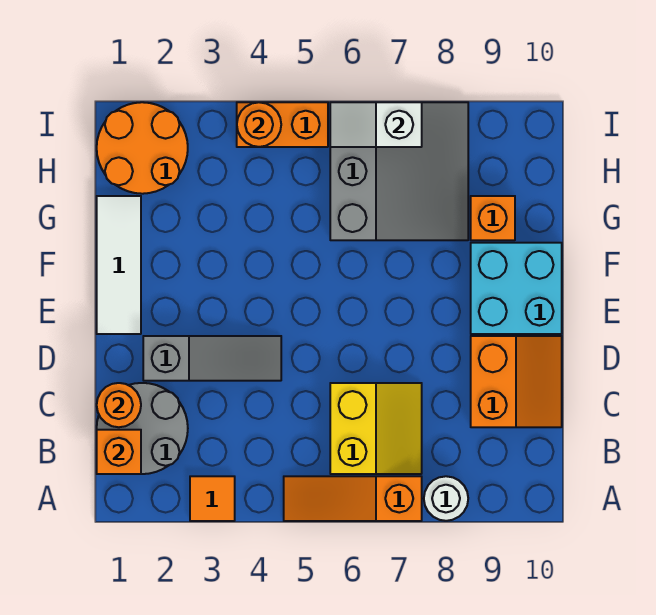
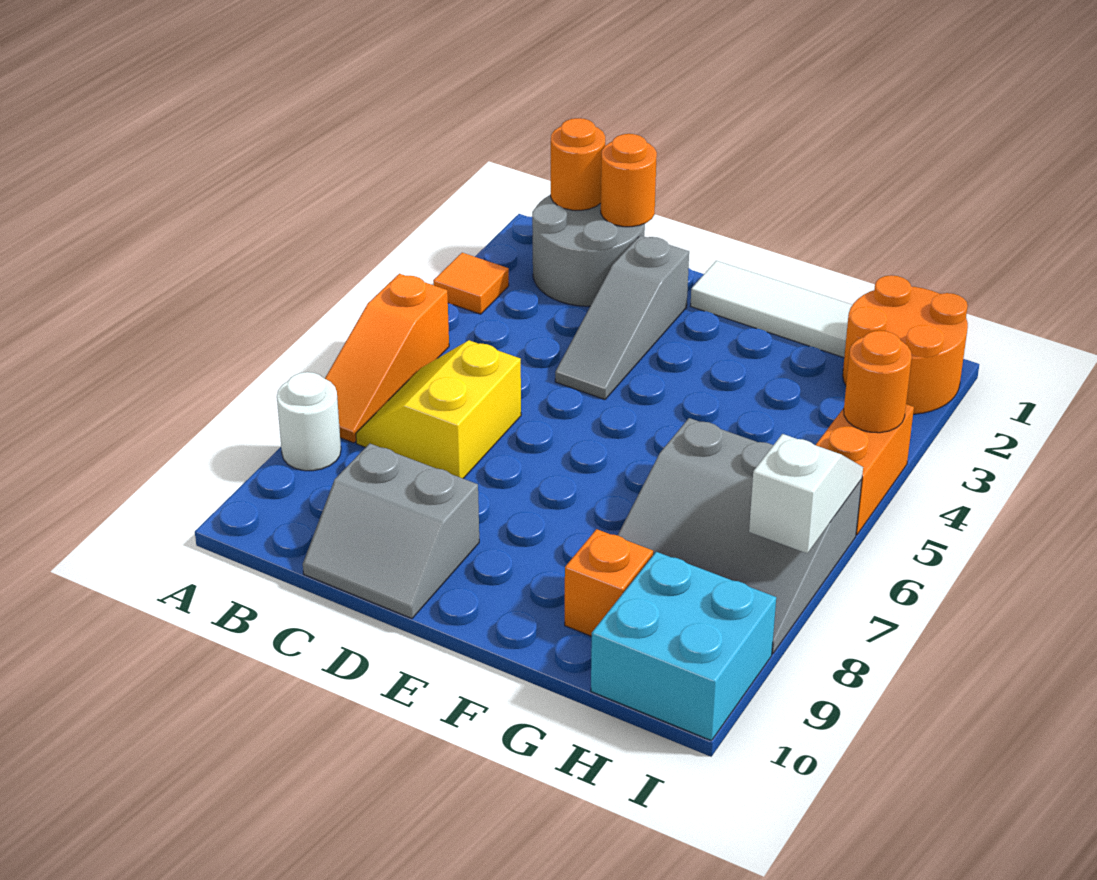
orange 1x3 slope [284,476,422,521] -> orange 1x3 slope turned to [325,274,449,443]
orange 1x1 brick [97,430,141,474] -> orange 1x1 round brick [551,118,605,210]
yellow 2x2 slope [330,383,422,474] -> yellow 2x2 slope turned to [356,340,521,479]
orange 2x2 slope [471,336,562,427] -> grey 2x2 slope [303,444,479,619]
cyan 2x2 brick [471,243,562,334] -> cyan 2x2 brick moved to [591,552,776,741]

